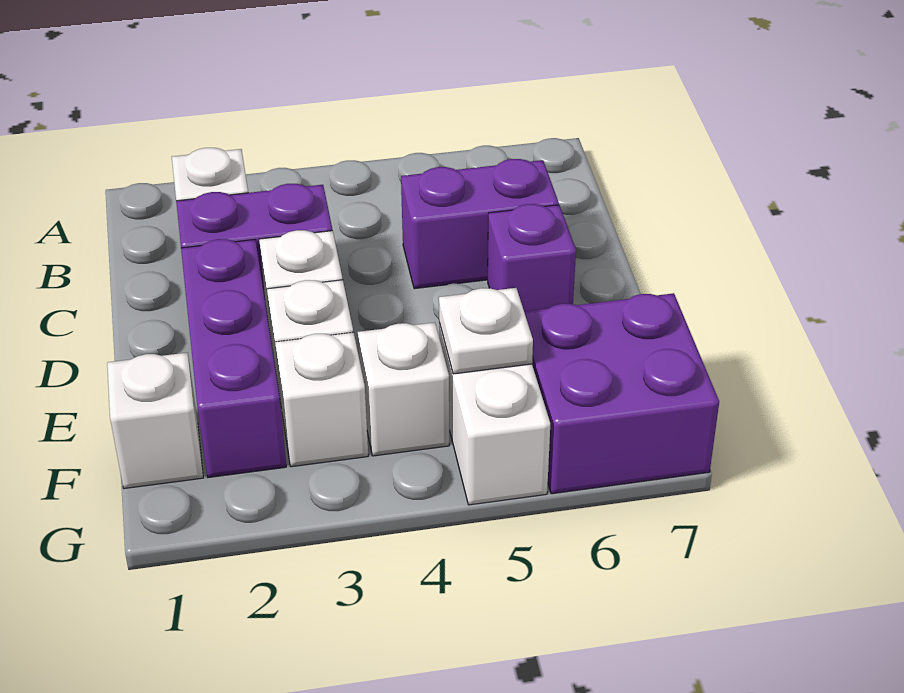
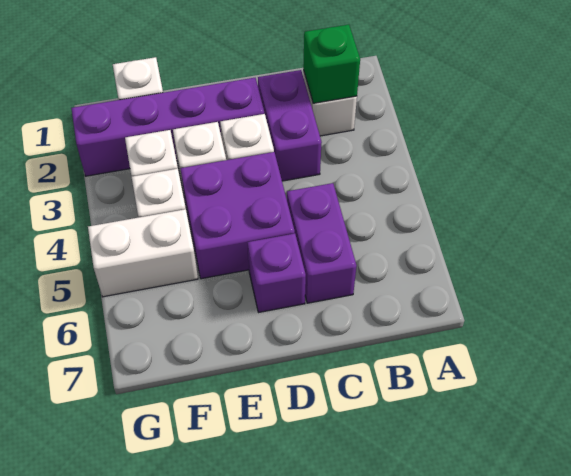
none -> green 1x1 brick [303,25,360,103]
purple 1x3 brick [181,239,286,478] -> purple 1x4 brick [71,78,264,176]
white 1x1 plate [439,288,533,374] -> none
purple 2x2 brick [524,293,719,494] -> purple 2x2 brick moved to [180,152,295,279]

